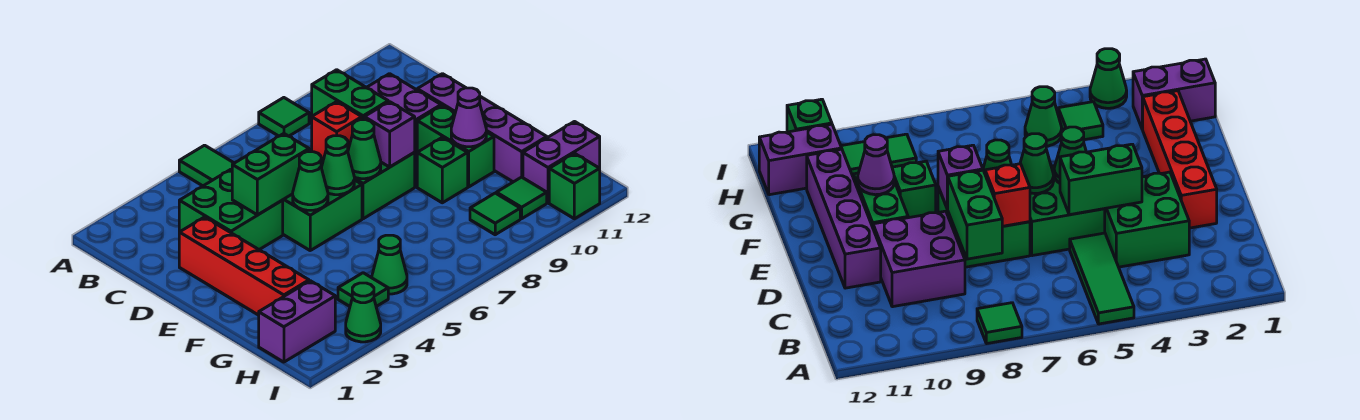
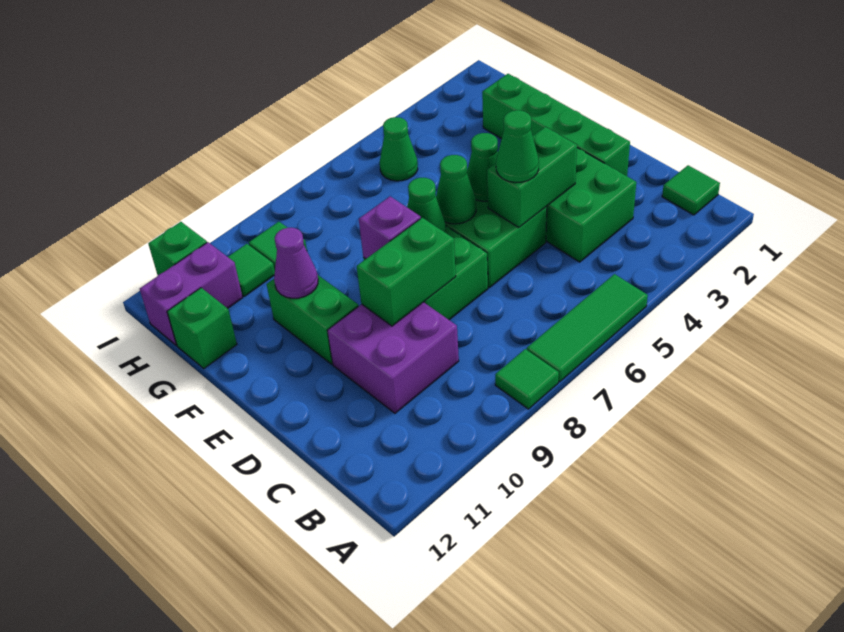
green 1x3 tile [179,145,234,186] -> green 1x3 tile turned to [527,274,648,382]
green 1x2 brick [312,70,388,120] -> green 1x2 brick turned to [357,218,456,326]
red 1x4 brick [179,217,309,315] -> green 1x4 brick [482,74,630,176]
red 1x1 brick [312,102,362,159] -> none
purple 1x4 brick [417,74,547,182] -> none
green 1x1 brick [417,137,468,203] -> green 1x1 brick moved to [167,288,237,368]
purple 1x2 brick [259,281,335,362] -> none
green 1x1 tile [338,273,388,306] -> green 1x1 tile moved to [662,165,720,215]
green 1x1 cone [346,283,381,342] -> green 1x1 cone moved to [496,110,539,183]

